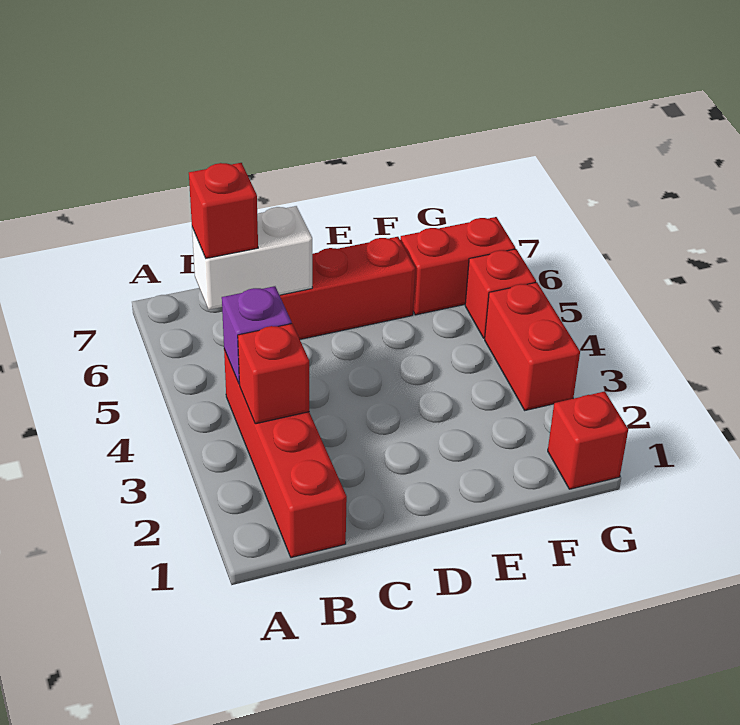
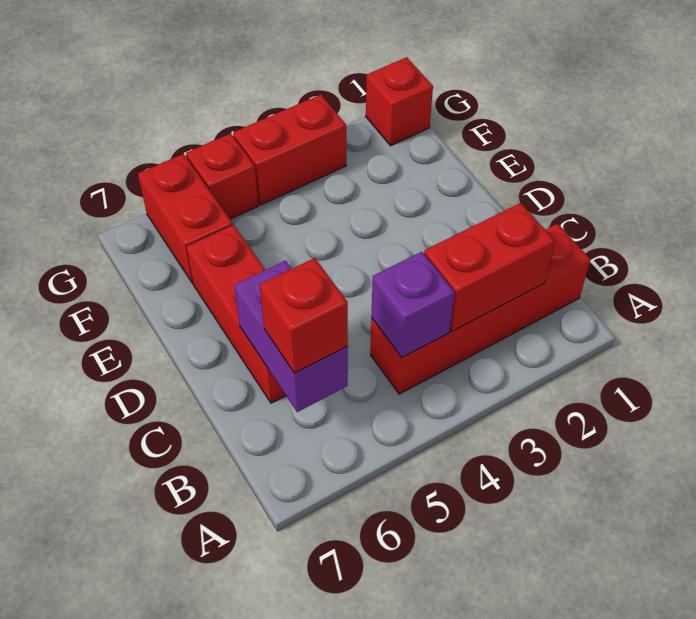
red 1x1 brick [238,324,309,424] -> red 1x2 brick [424,203,555,331]
white 1x2 brick [192,206,312,310] -> purple 1x2 brick [234,261,348,412]

